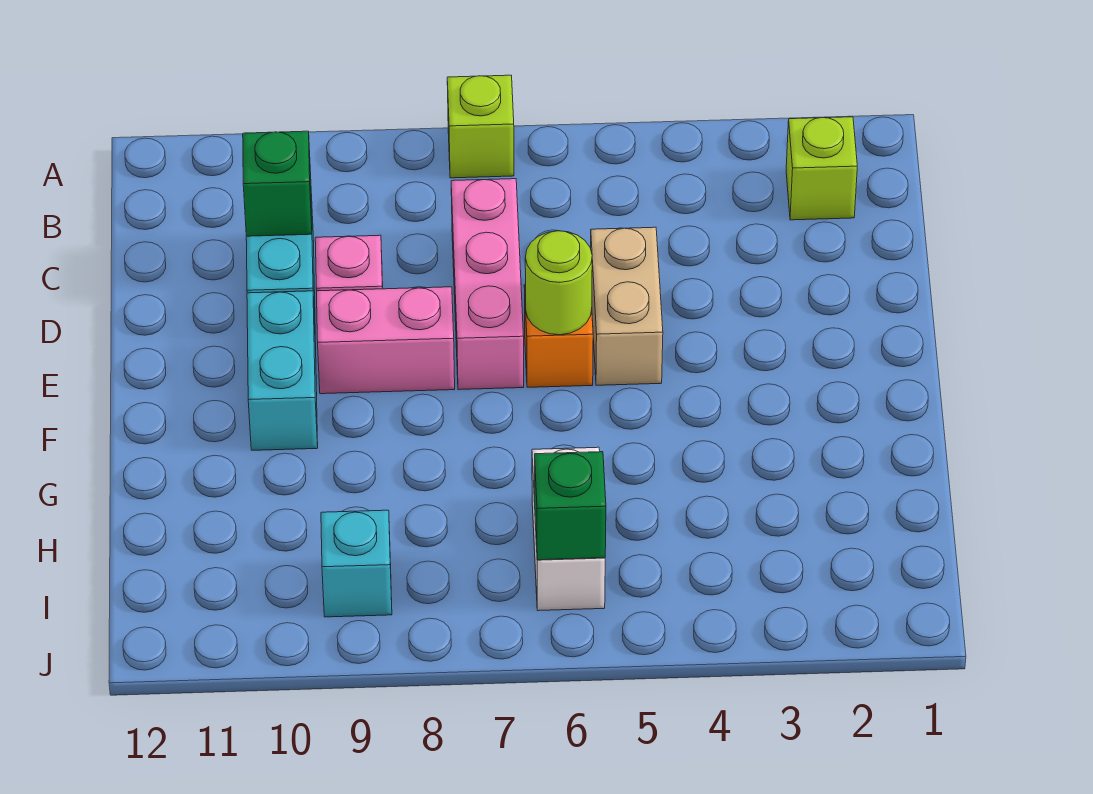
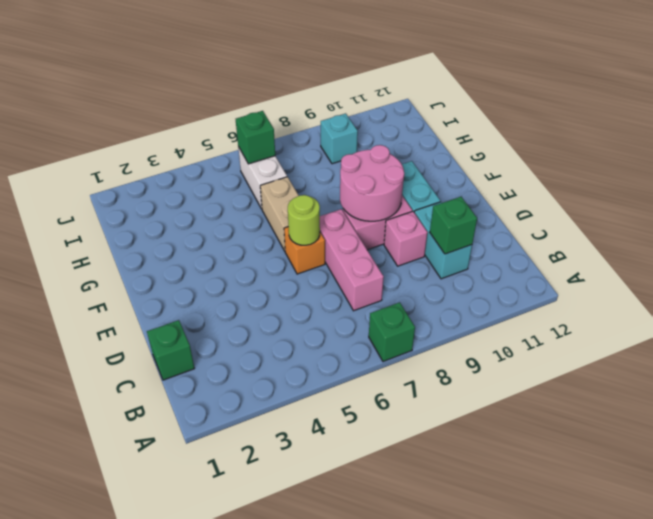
lime 1x1 brick [447,75,514,178] -> green 1x1 brick [369,302,415,362]
lime 1x1 brick [786,117,857,220] -> none
none -> green 1x1 brick [147,320,195,380]
tan 1x2 brick [591,227,663,385] -> tan 1x2 brick moved to [260,177,299,251]
none -> pink 2x2 round brick [340,145,404,221]

